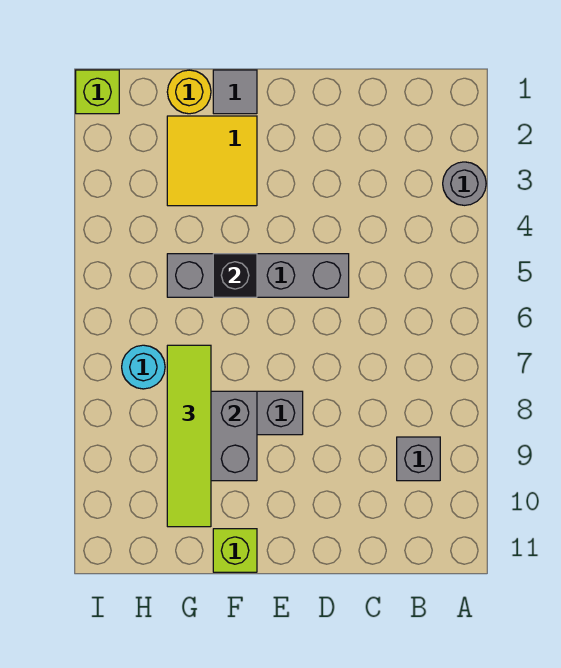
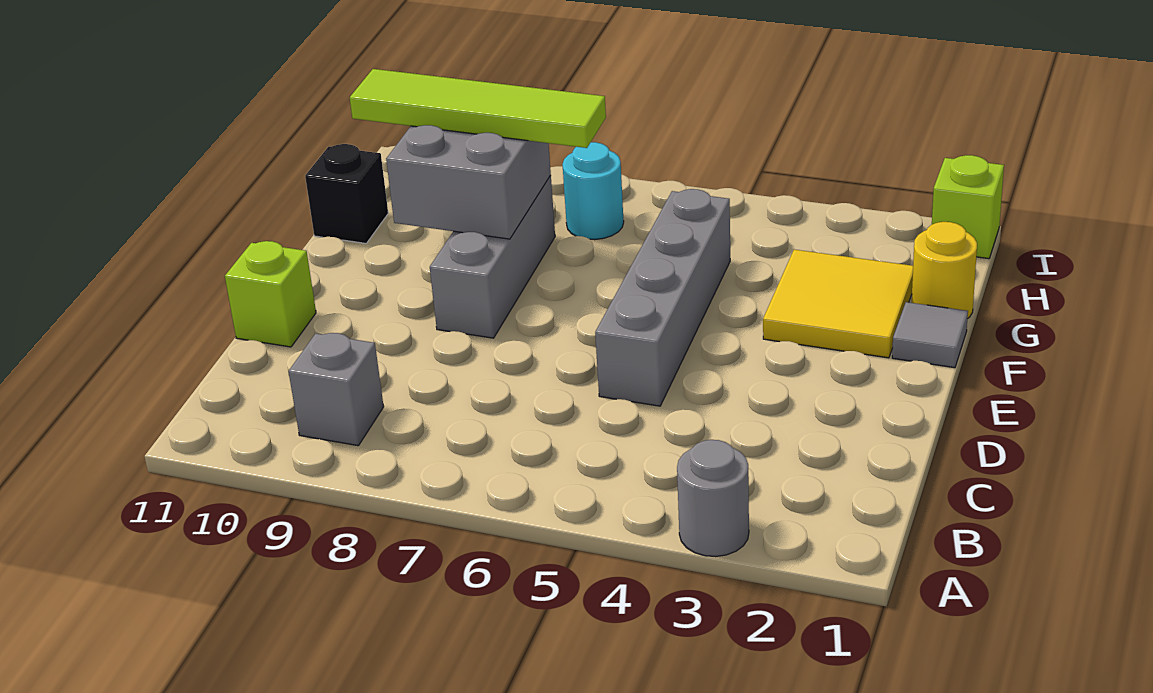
black 1x1 brick [213,254,257,297] -> black 1x1 brick moved to [305,144,388,243]
lime 1x1 brick [213,529,257,572] -> lime 1x1 brick moved to [225,241,316,347]

